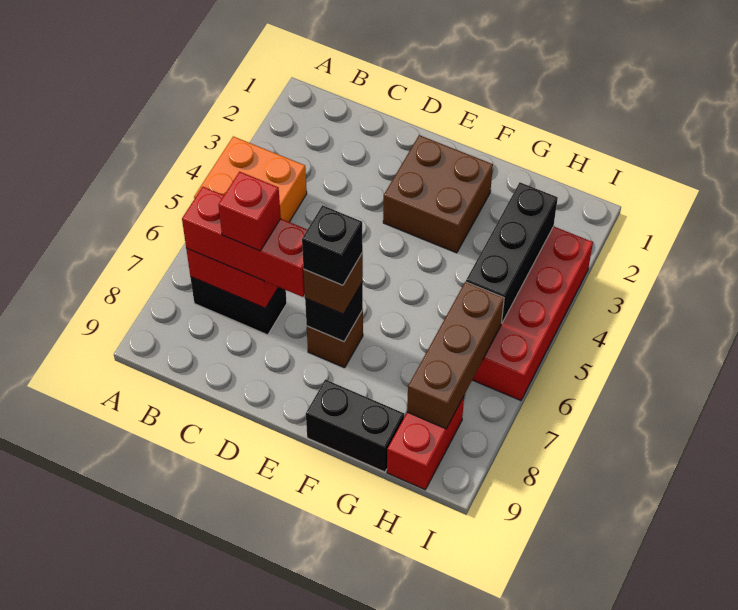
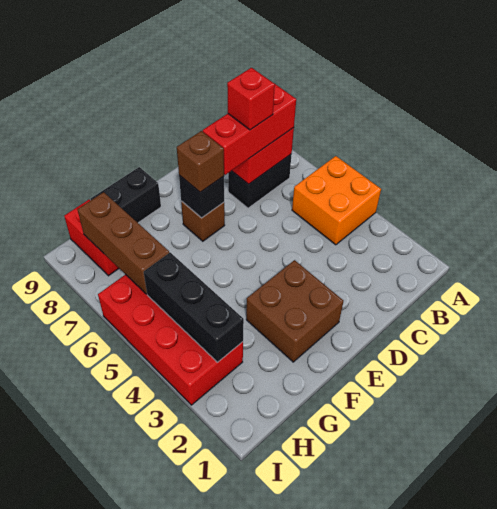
black 1x1 brick [302,205,363,285] -> none

